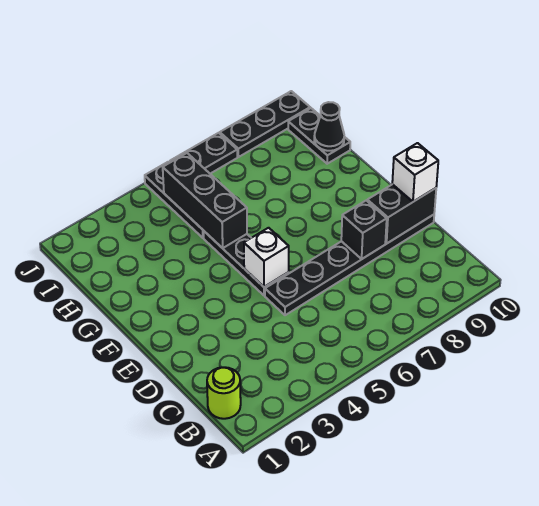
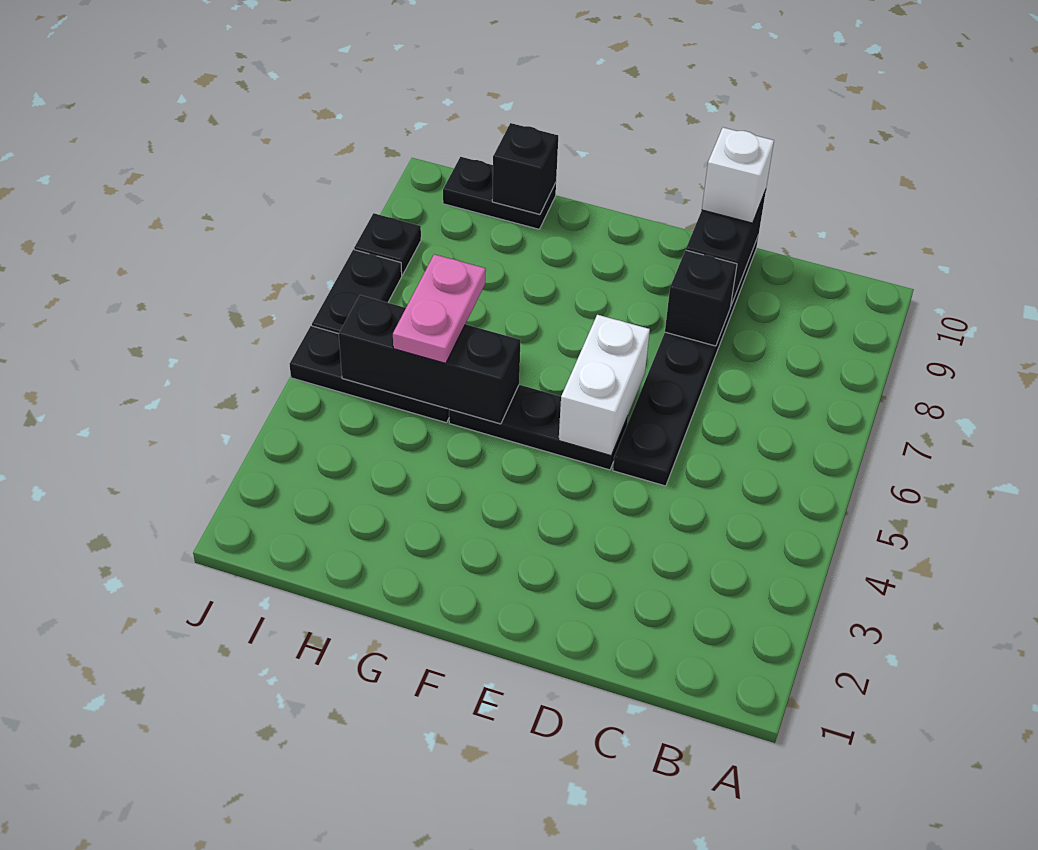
lime 1x1 round brick [207,367,241,419] -> none
white 1x1 brick [244,228,289,287] -> white 1x2 brick [559,315,650,456]
none -> pink 1x2 plate [393,254,486,364]
black 1x1 cone [314,102,344,151] -> black 1x1 brick [492,123,558,214]
black 1x3 plate [220,91,310,157] -> black 1x1 plate [354,213,421,275]

